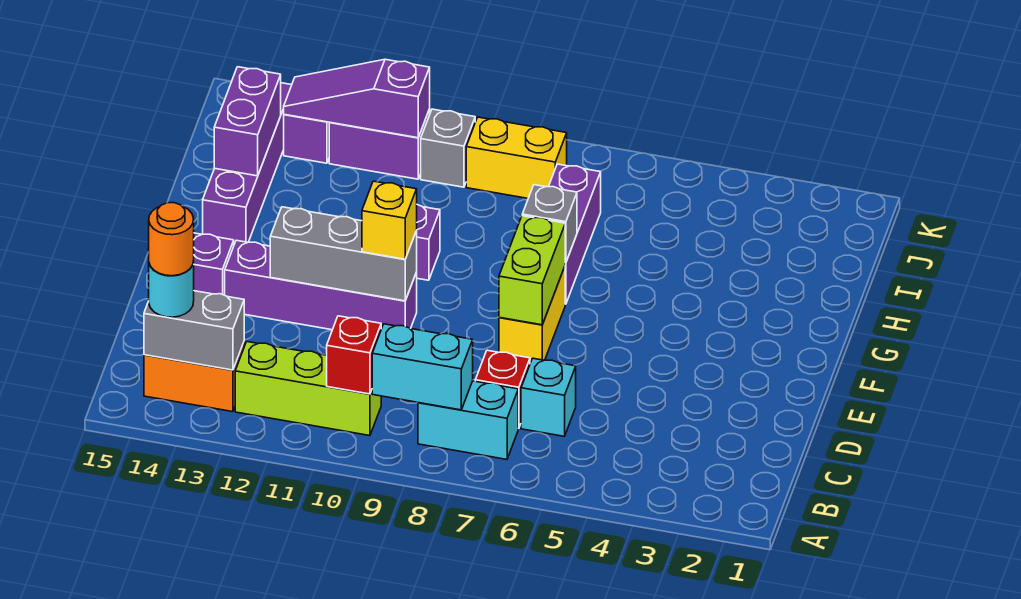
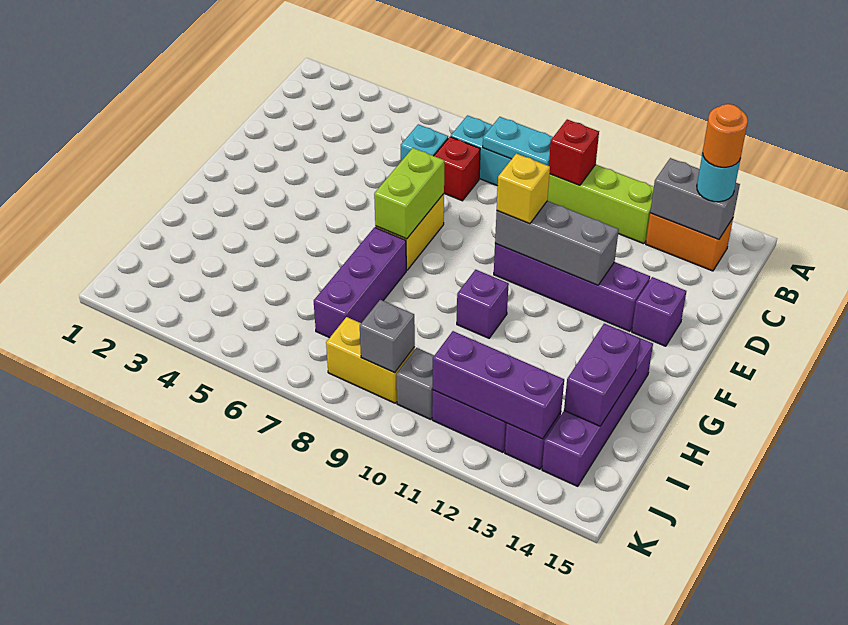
cyan 1x2 brick [372,324,473,410] -> cyan 1x2 plate [483,117,553,166]
grey 1x1 brick [522,185,577,263] -> grey 1x1 brick moved to [360,300,415,373]
purple 1x3 slope [284,59,430,138] -> purple 1x3 brick [433,331,564,439]

